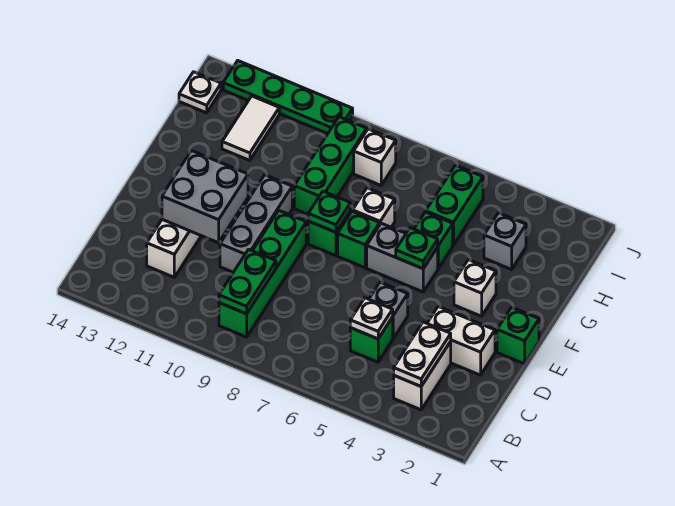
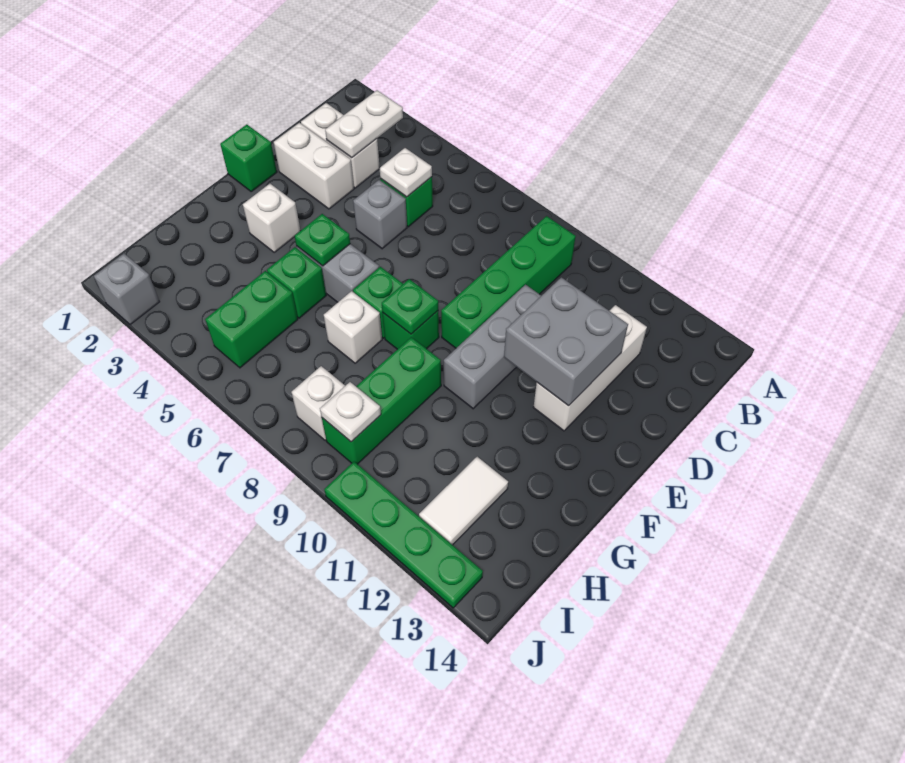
white 1x2 brick [394,342,451,410] -> white 1x2 brick turned to [301,103,380,188]
green 1x2 plate [219,249,276,314] -> none
grey 1x1 brick [484,213,526,269] -> grey 1x1 brick moved to [94,254,159,325]
white 1x1 plate [179,72,221,113] -> white 1x1 plate moved to [320,382,381,442]

